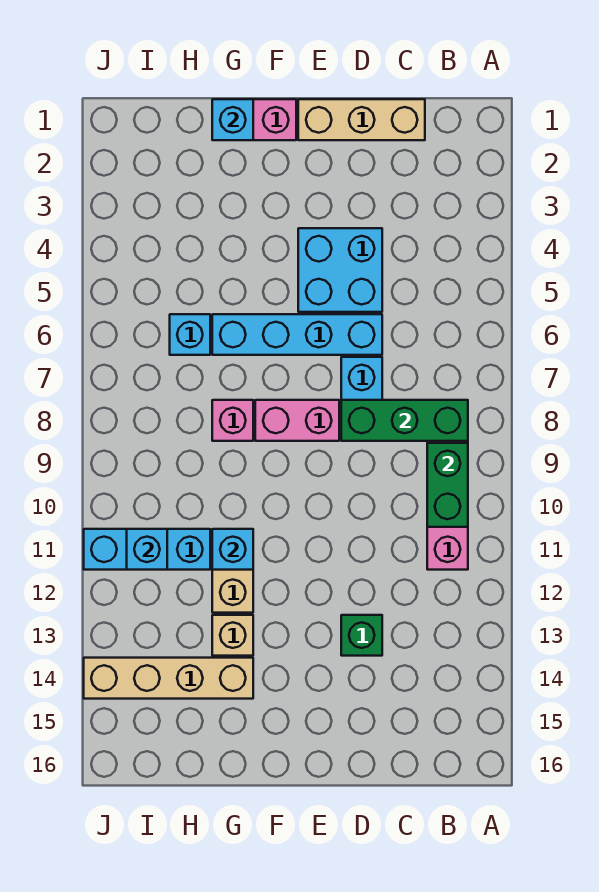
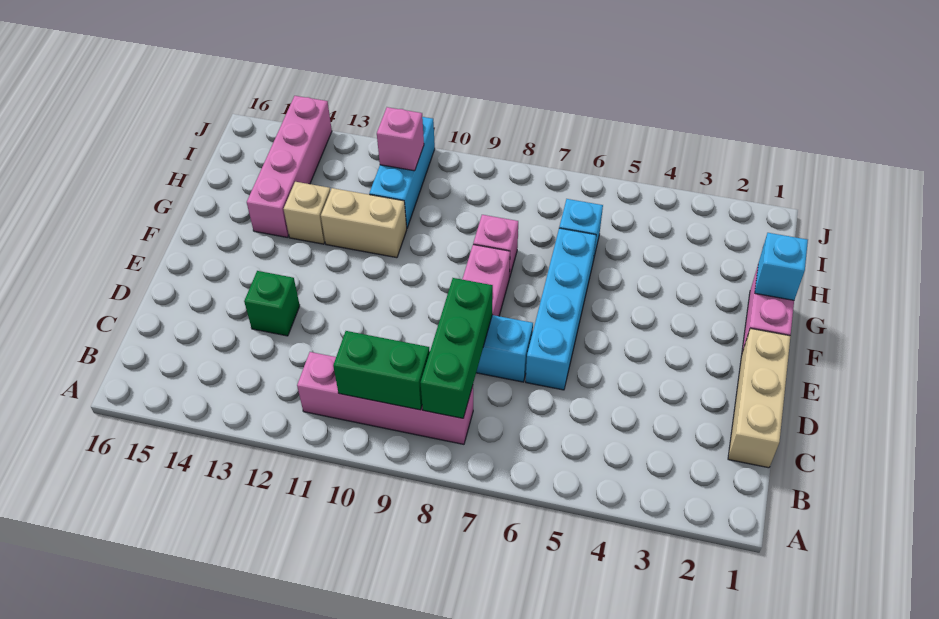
cyan 2x2 brick [298,228,382,312] -> none
cyan 1x1 brick [212,529,253,570] -> none
tan 1x4 brick [84,658,253,699] -> pink 1x4 brick [247,96,332,238]
cyan 1x1 brick [127,529,167,570] -> pink 1x1 brick [377,107,424,171]

